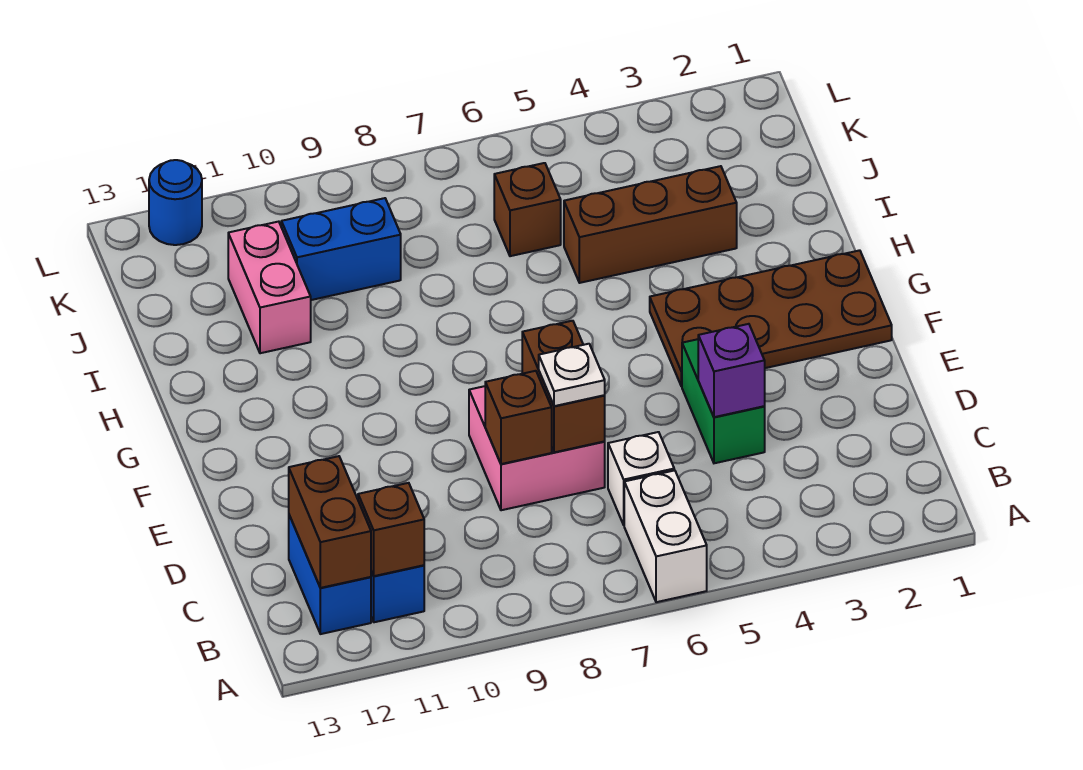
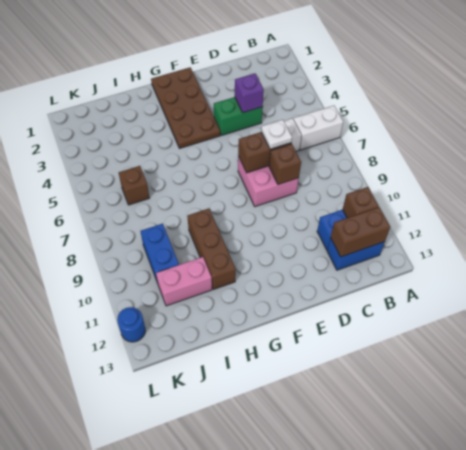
brown 1x3 brick [564,166,737,283] -> brown 1x3 brick moved to [187,209,236,289]

